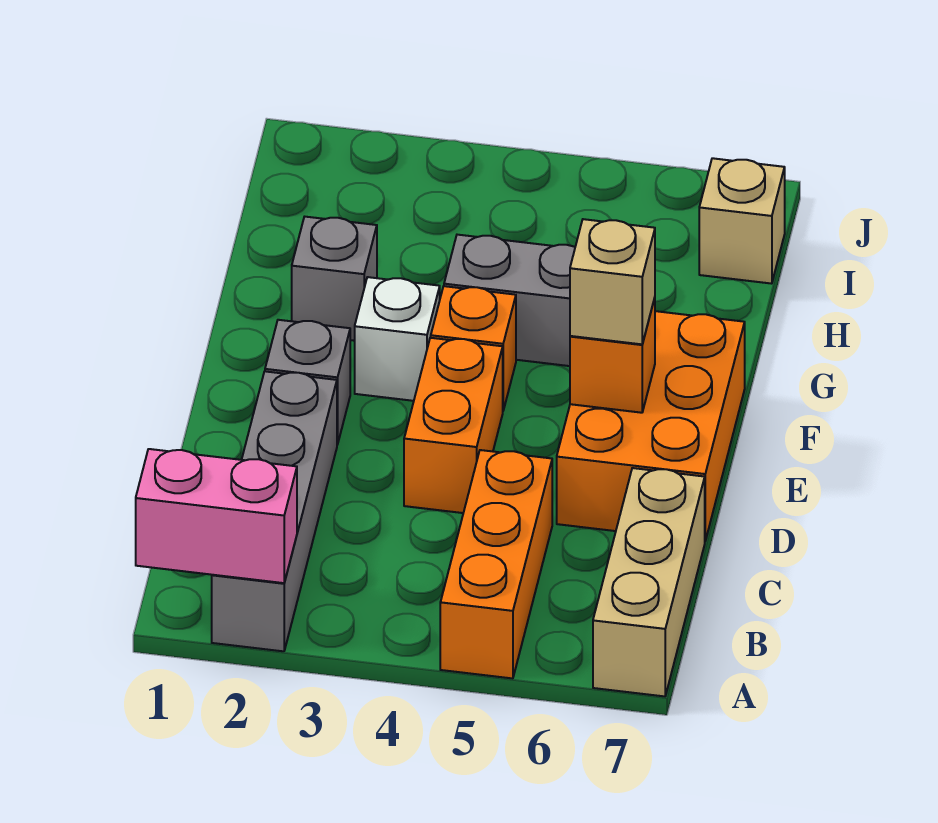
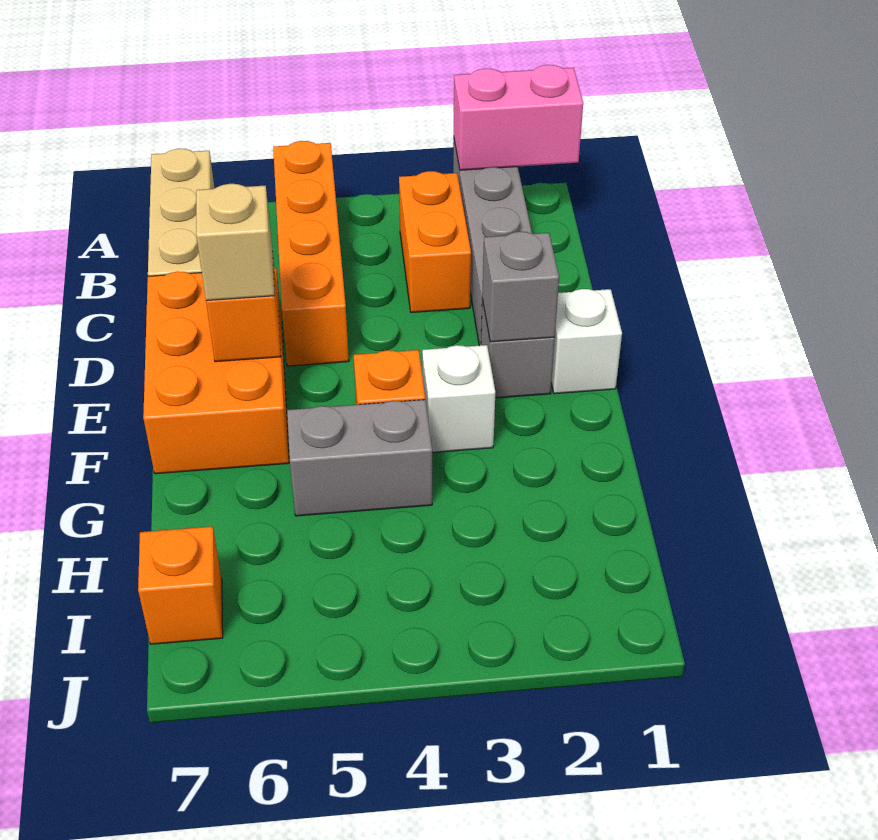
orange 1x3 brick [440,450,552,678] -> orange 1x4 brick [273,141,349,366]
orange 1x2 brick [404,338,503,513] -> orange 1x2 brick moved to [399,171,471,313]
none -> white 1x1 brick [551,289,622,394]
grey 1x1 brick [292,217,377,341] -> grey 1x1 brick moved to [482,232,559,342]
tan 1x1 brick [699,158,785,284] -> orange 1x1 brick [138,526,223,644]

